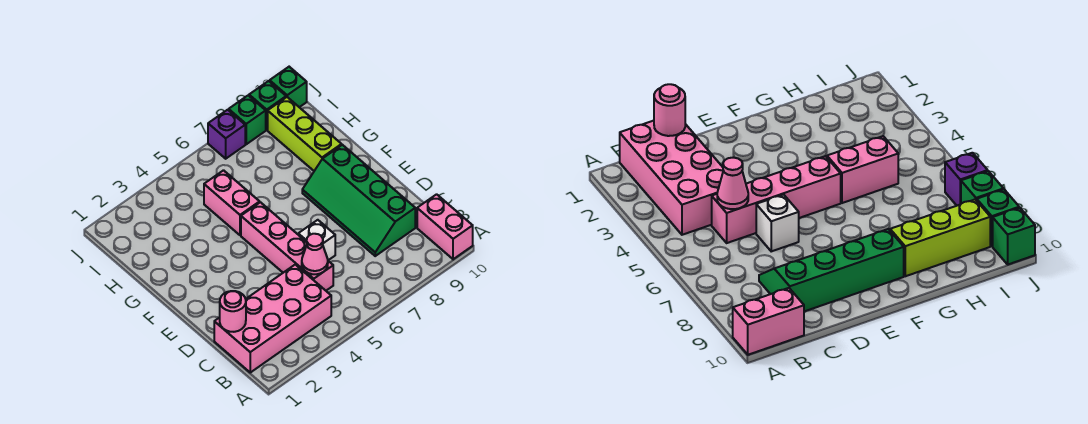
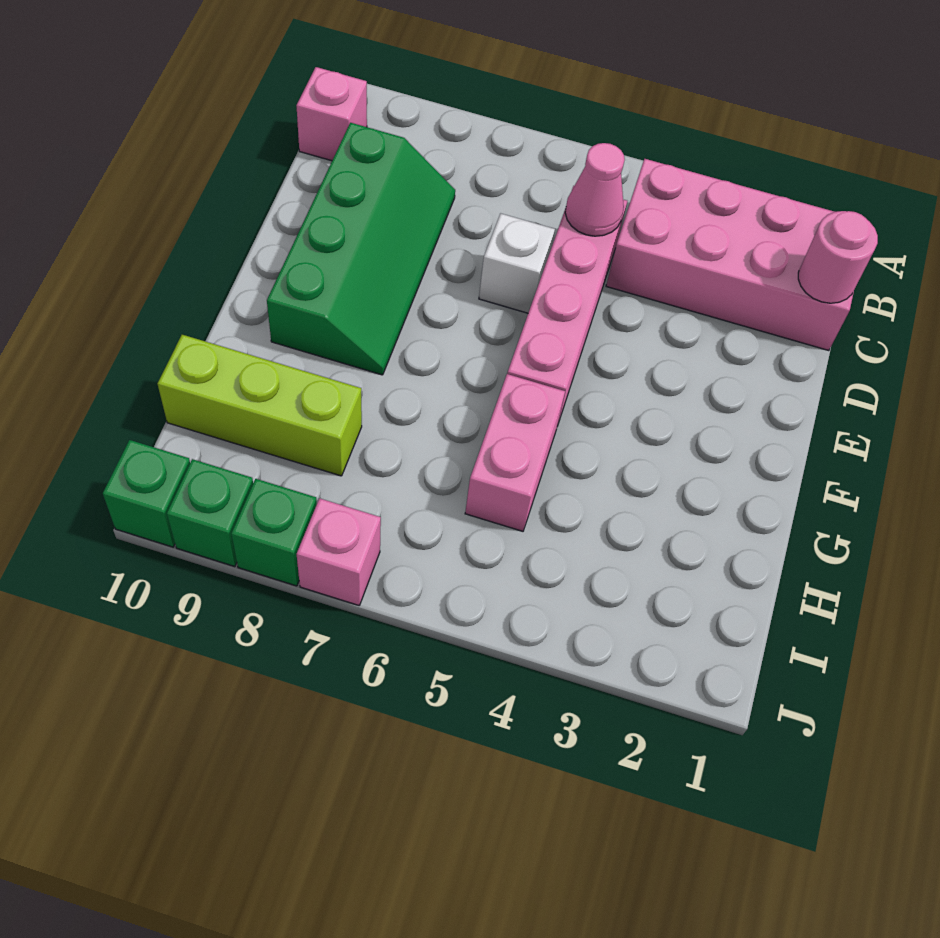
pink 1x2 brick [417,194,473,259] -> pink 1x1 brick [296,67,367,161]
lime 1x3 brick [268,97,342,171] -> lime 1x3 brick turned to [158,335,362,476]
purple 1x1 brick [208,110,245,159] -> pink 1x1 brick [297,498,381,605]

